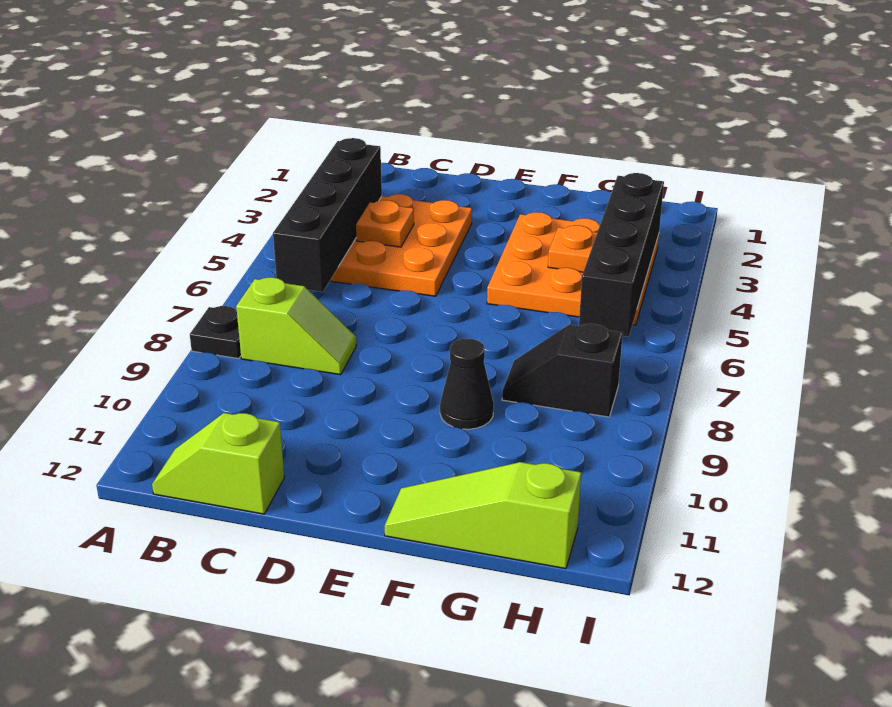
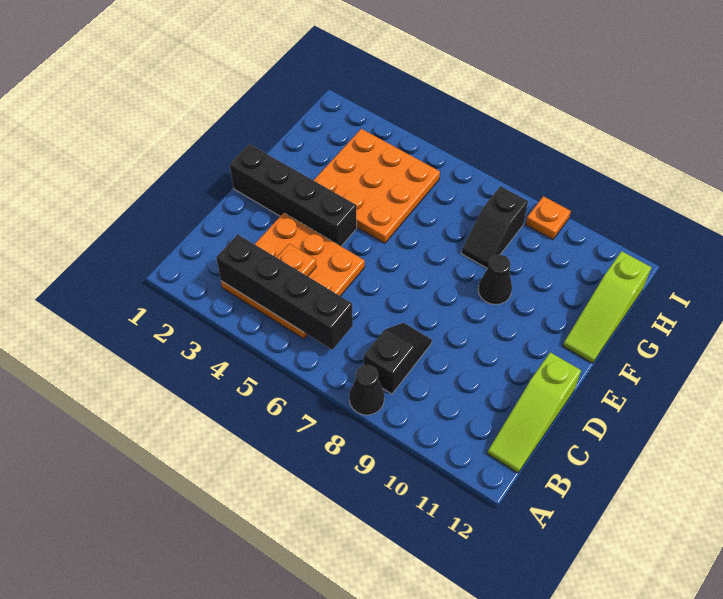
black 1x1 plate [190,306,241,359] -> black 1x1 cone [349,365,384,415]
lime 1x2 slope [236,277,356,375] -> black 1x2 slope [364,323,432,394]
lime 1x2 slope [152,413,284,514] -> lime 1x3 slope [487,352,581,473]
orange 1x1 plate [548,225,597,272] -> orange 1x1 plate moved to [526,196,571,239]
black 1x4 brick [579,173,664,337] -> black 1x4 brick moved to [230,144,357,246]

